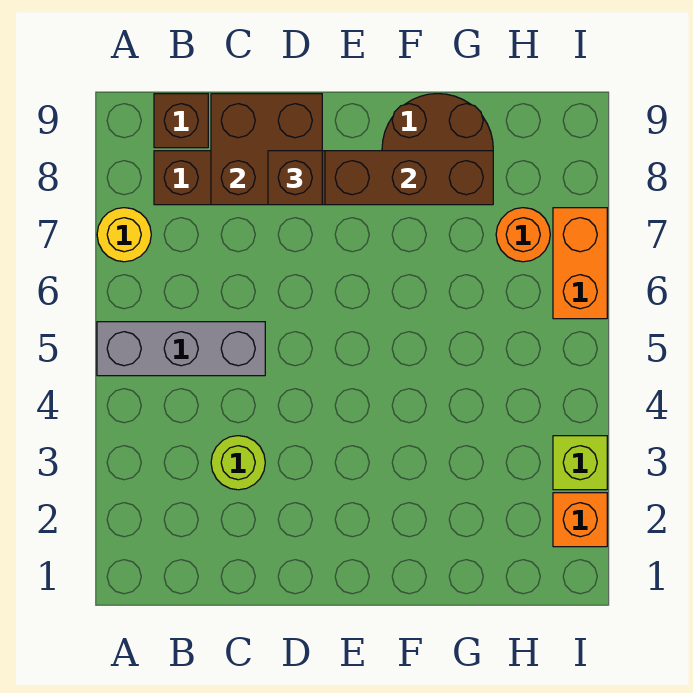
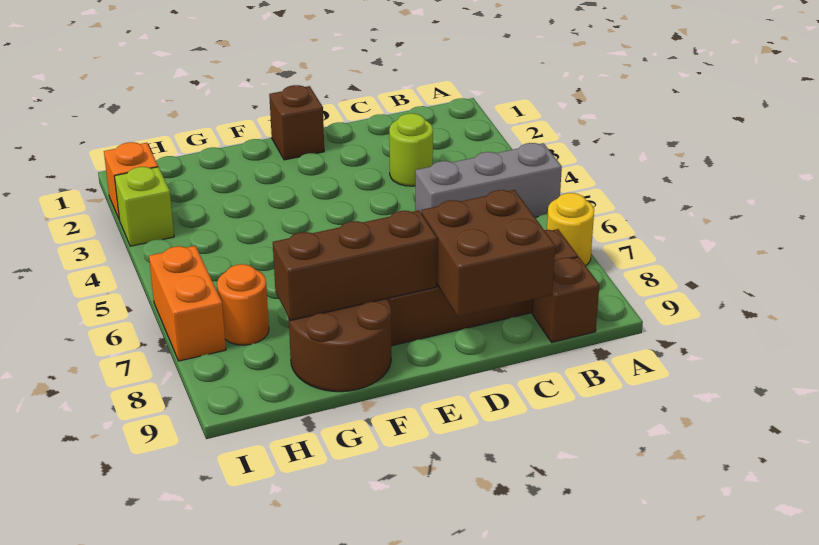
brown 1x1 brick [268,151,322,205] -> brown 1x1 brick moved to [269,85,324,160]

